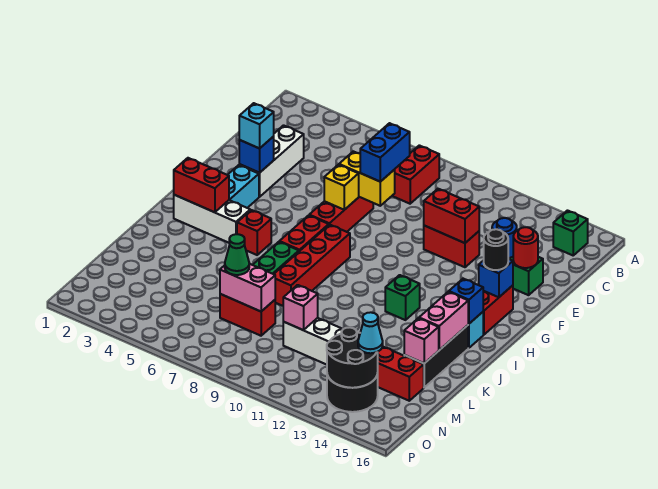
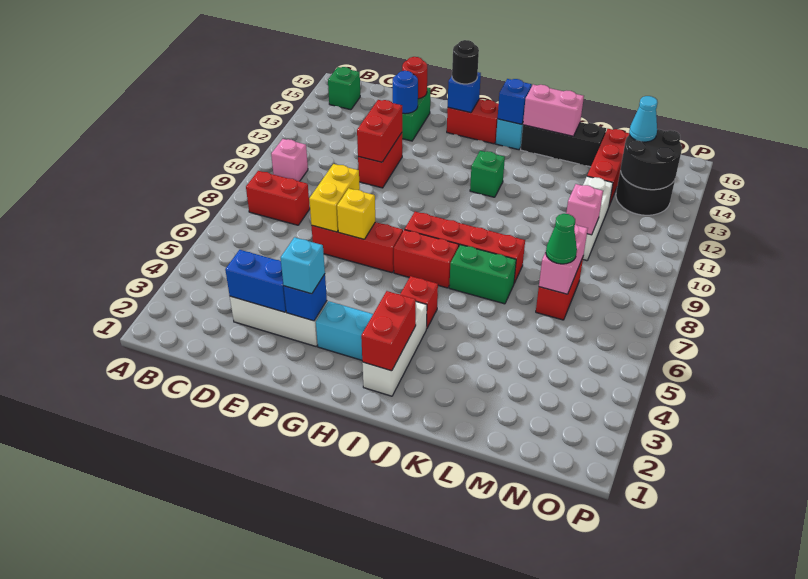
blue 1x2 brick [360,123,410,182] -> blue 1x2 brick moved to [225,250,286,312]
pink 1x1 brick [404,318,439,363] -> pink 1x1 brick moved to [271,139,308,181]

